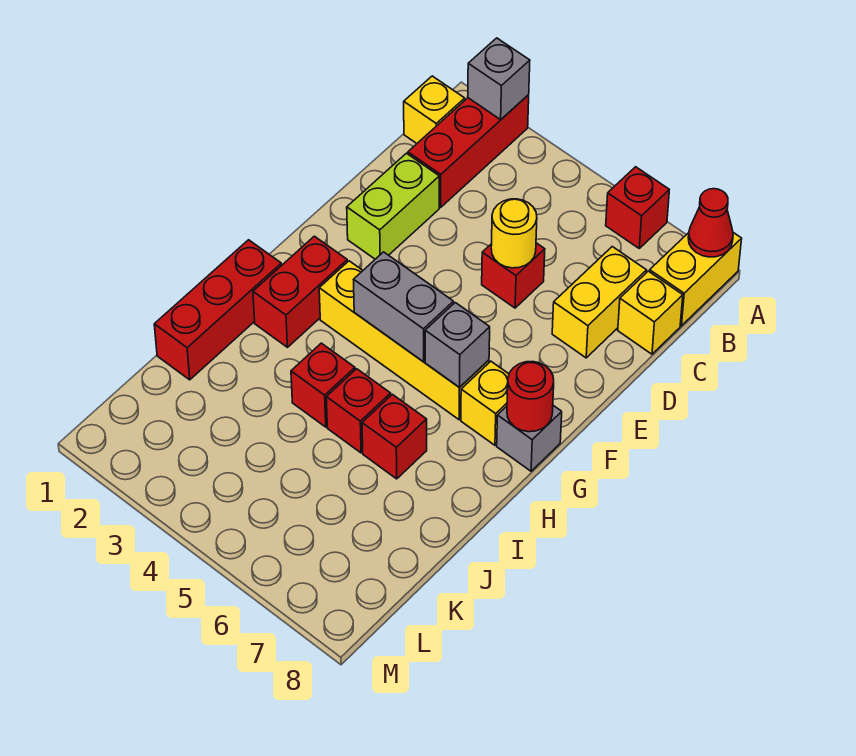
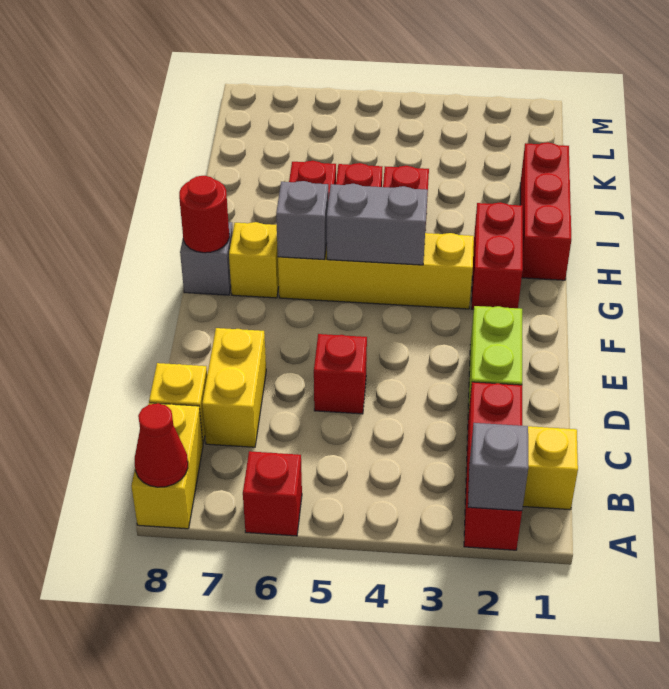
yellow 1x1 round brick [491,199,537,268] -> none

